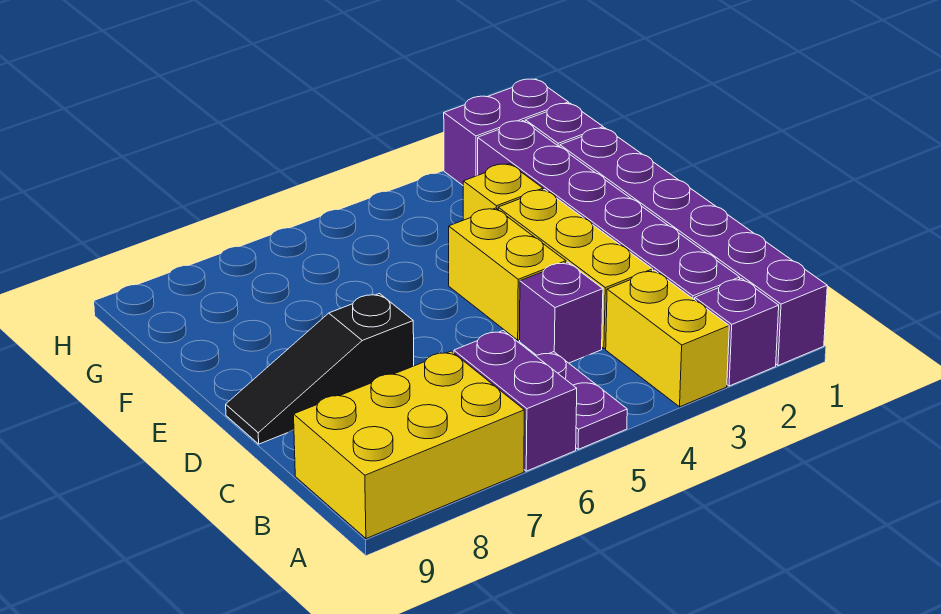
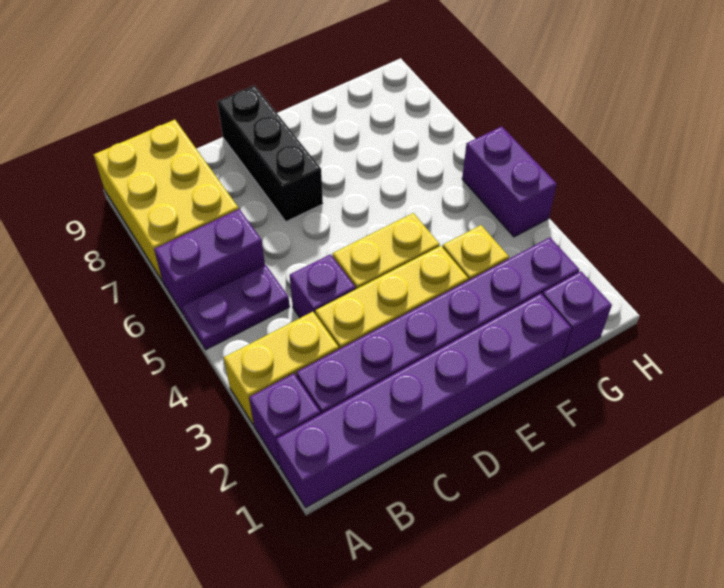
black 1x3 slope [226,294,414,444] -> black 1x3 brick [217,85,323,222]
purple 1x2 brick [444,79,568,185] -> purple 1x2 brick moved to [462,126,557,237]

